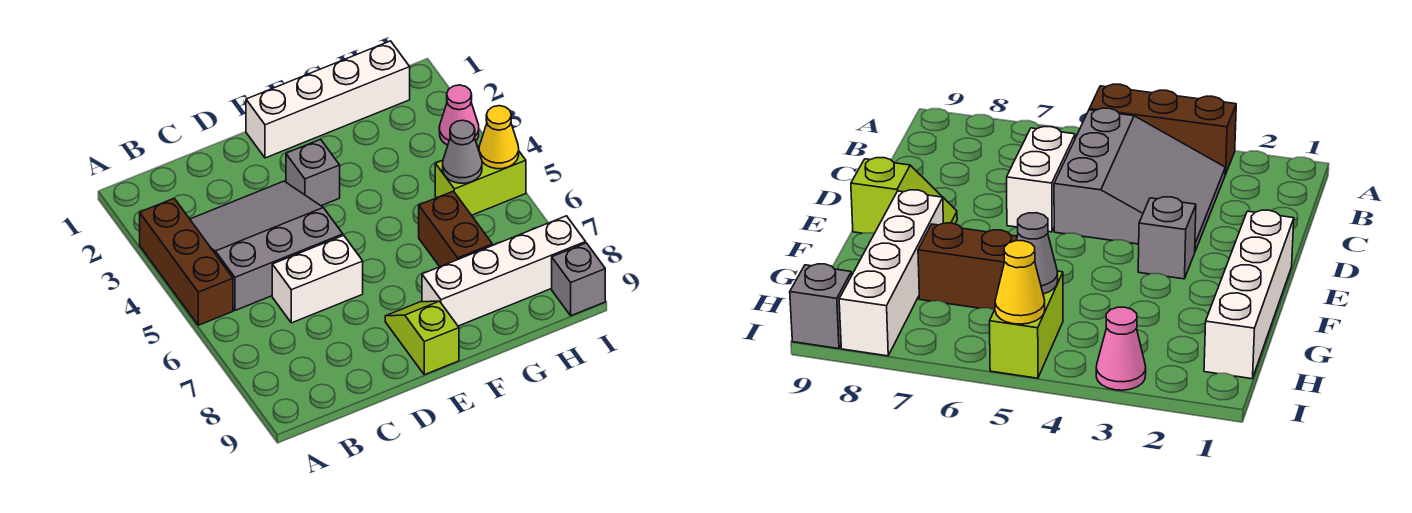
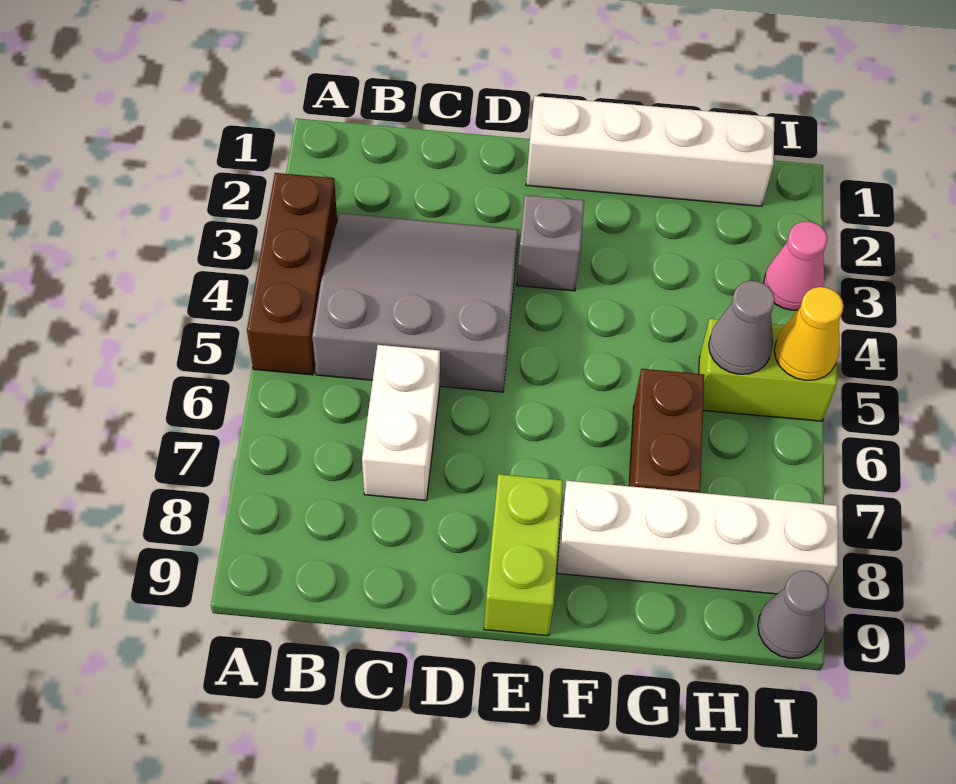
white 1x2 brick [272,235,363,323] -> white 1x2 brick turned to [362,345,440,500]
lime 1x2 slope [385,301,459,375] -> lime 1x2 brick [484,474,563,636]
grey 1x1 brick [552,243,605,316] -> grey 1x1 cone [758,571,829,658]

